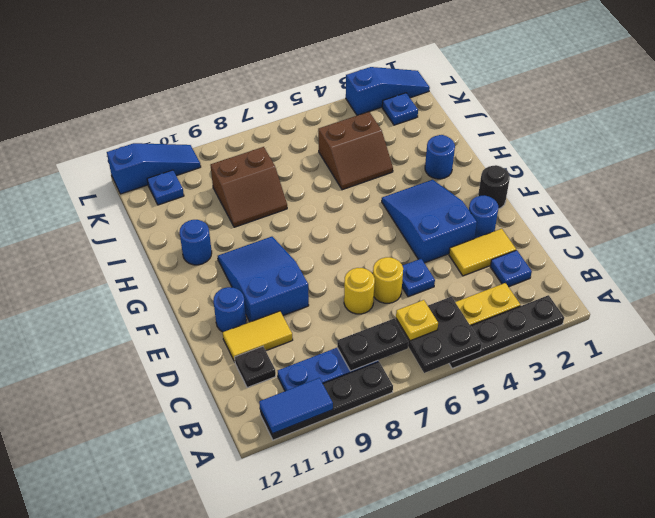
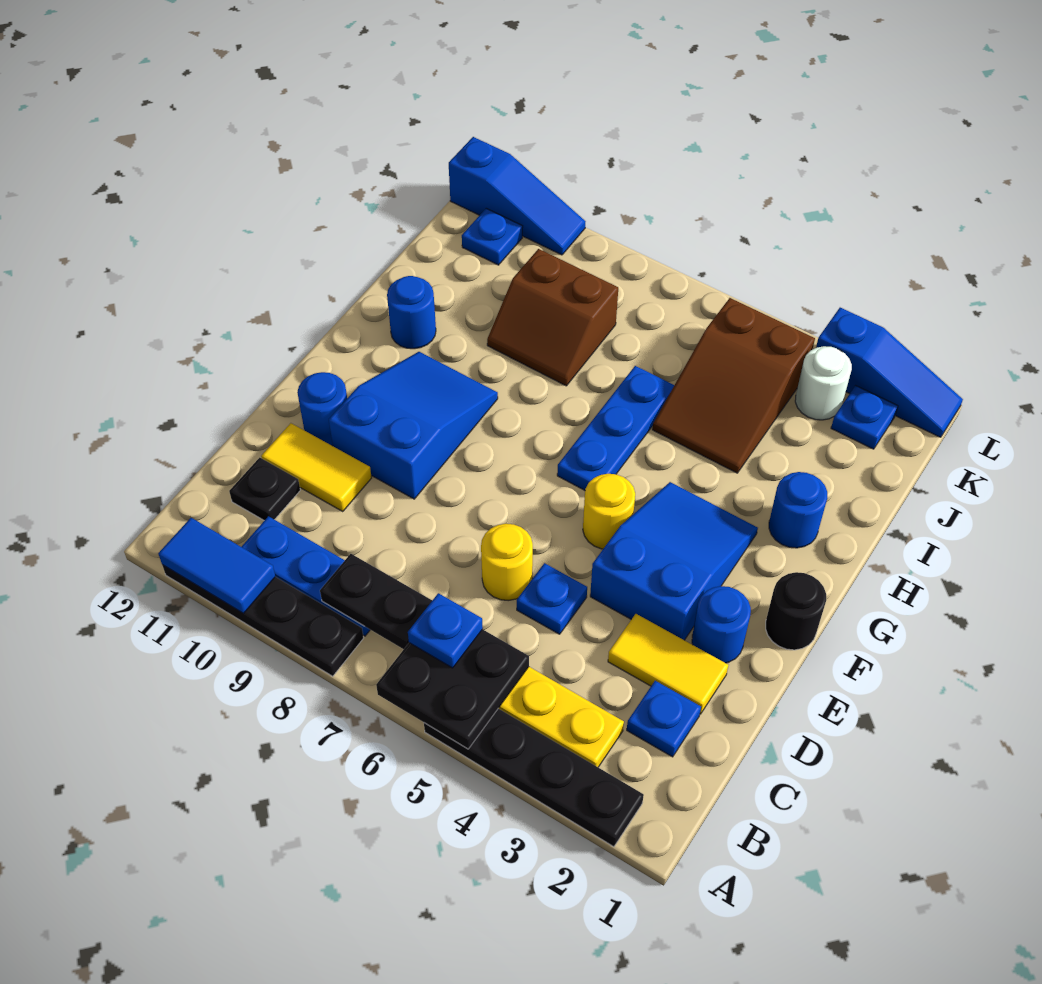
yellow 1x1 plate [396,300,438,341] -> blue 1x1 plate [408,593,483,668]
yellow 1x1 round brick [344,268,375,314] -> yellow 1x1 round brick moved to [583,474,635,549]
none -> blue 1x3 plate [557,366,674,490]
brown 2x2 slope [318,112,393,190] -> brown 2x3 slope [652,298,815,473]
none -> white 1x1 round brick [795,346,852,420]

